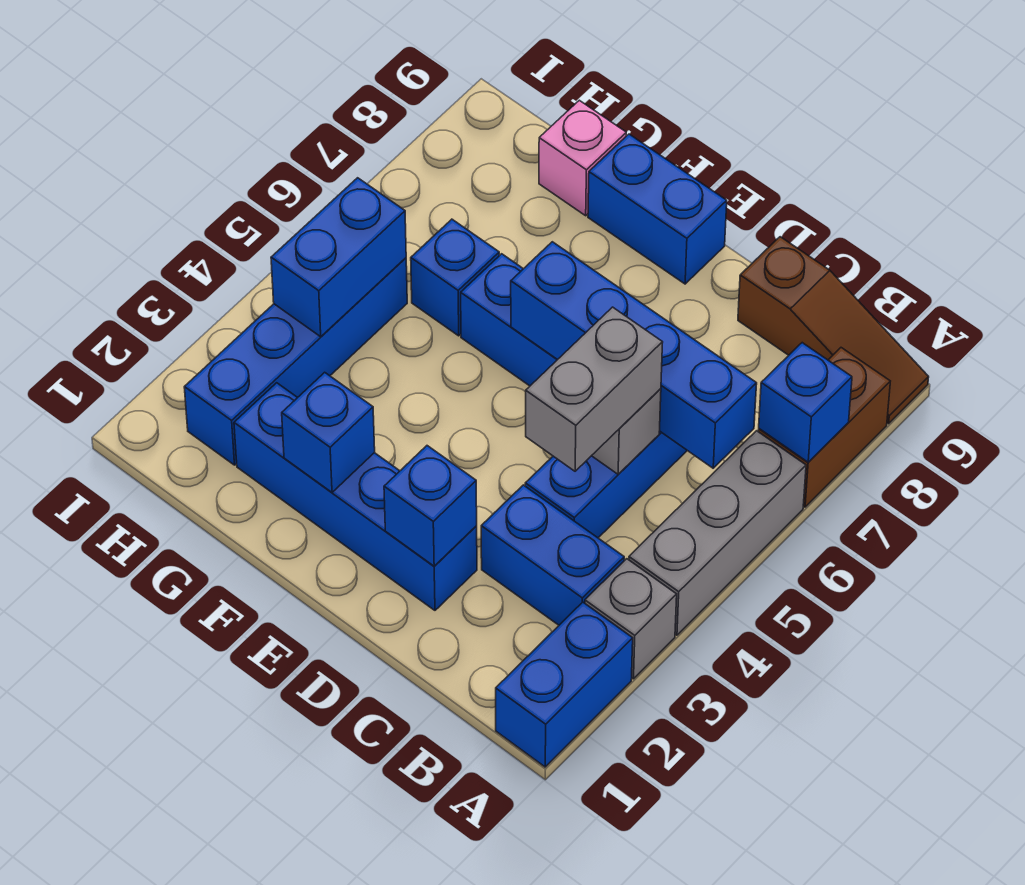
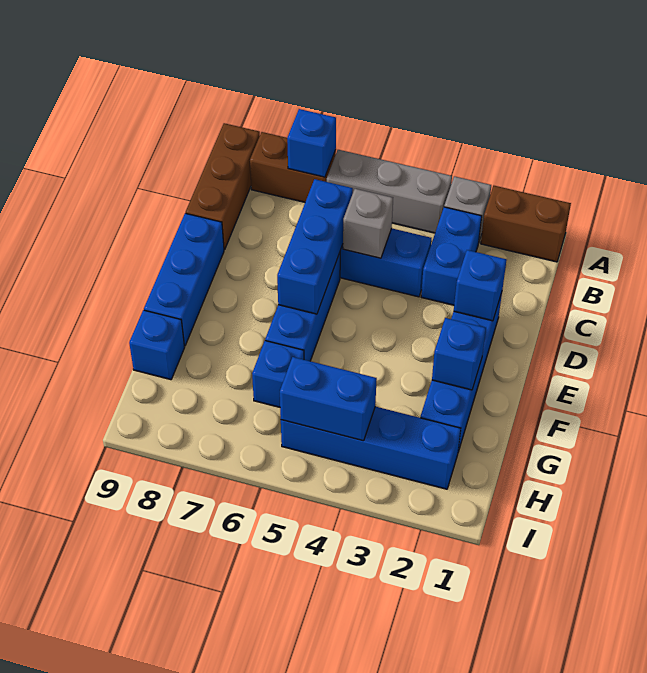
blue 1x2 brick [496,602,633,767] -> brown 1x2 brick [481,186,571,262]
brown 1x3 slope [738,237,929,424] -> brown 1x3 brick [186,123,260,250]
blue 1x4 brick [511,242,757,468] -> blue 1x3 brick [277,179,353,314]
grey 1x2 brick [526,307,663,471] -> none
blue 1x2 brick [588,134,727,284] -> blue 1x3 brick [144,213,224,346]
pink 1x1 brick [539,100,626,216] -> blue 1x1 brick [129,310,185,380]

